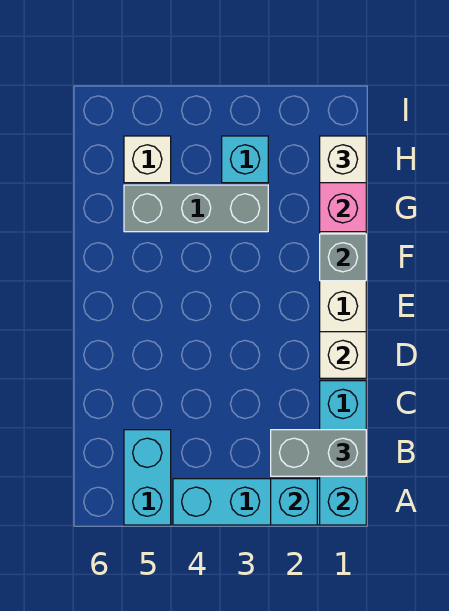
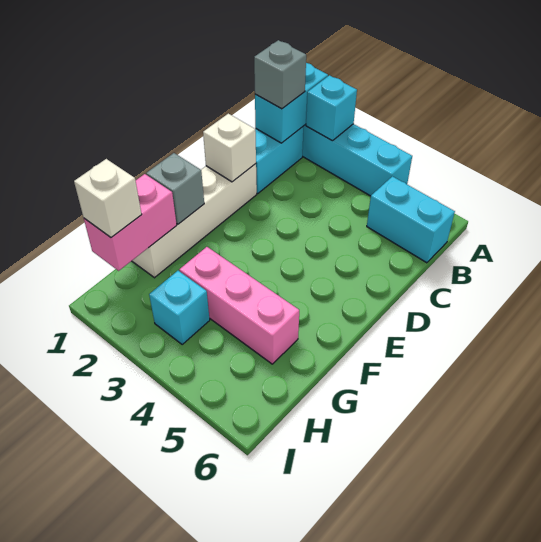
cyan 1x2 brick [124,430,171,525] -> cyan 1x2 brick turned to [367,176,455,263]
grey 1x2 brick [271,430,366,476] -> grey 1x1 brick [254,40,306,109]
grey 1x3 brick [124,185,268,232] -> pink 1x3 brick [179,247,299,364]
white 1x1 brick [124,136,171,183] -> none

